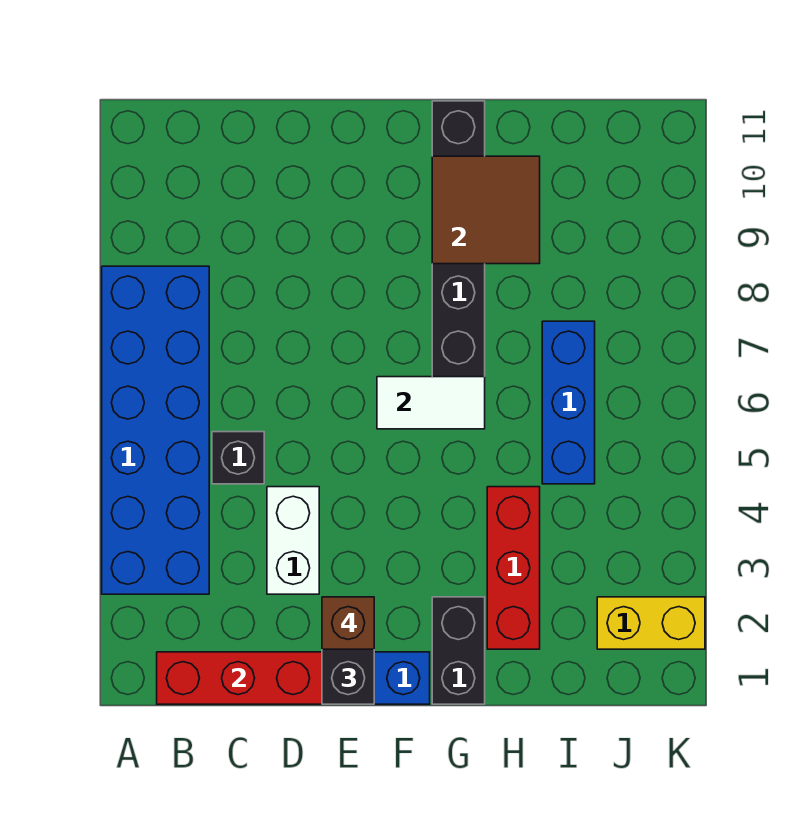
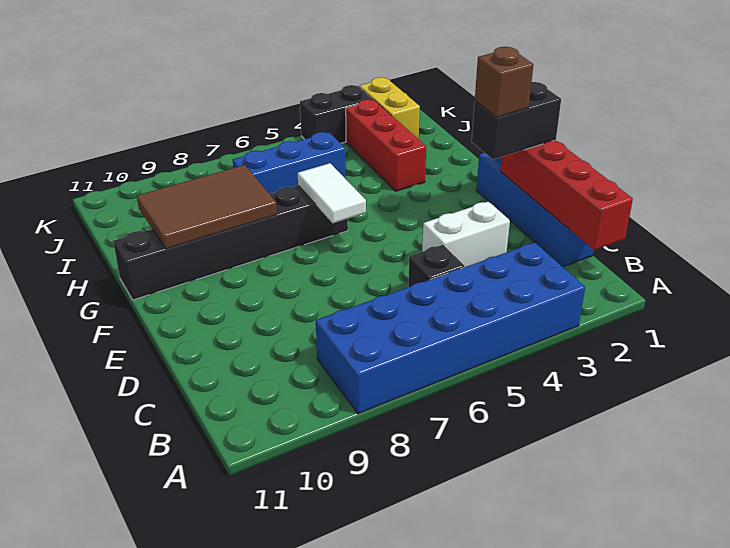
black 1x2 brick [432,597,485,704] -> black 1x2 brick moved to [300,85,373,143]
brown 2x2 tile [432,156,540,264] -> brown 2x3 tile [137,165,277,249]
red 1x3 brick [487,487,540,649] -> red 1x3 brick turned to [346,100,426,191]

